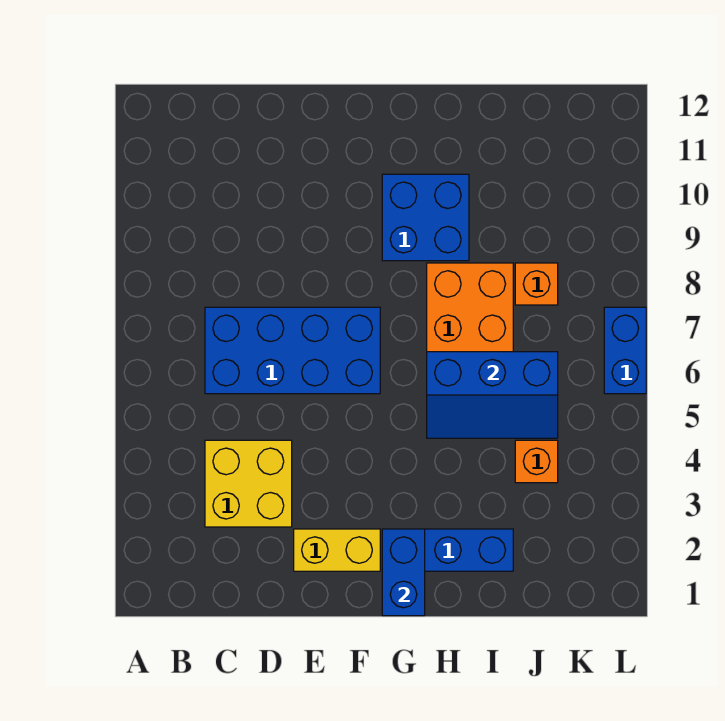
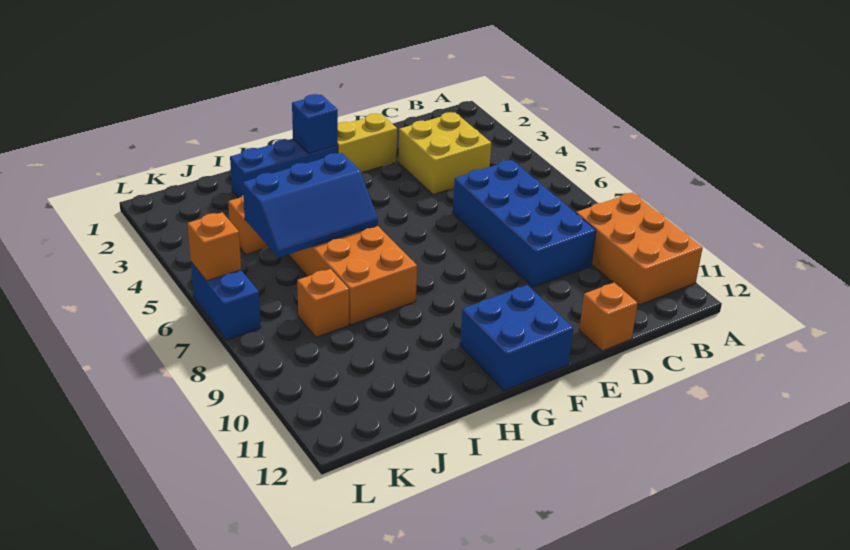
none -> orange 2x3 brick [576,193,703,305]
blue 2x4 brick [205,307,380,394] -> blue 2x4 brick turned to [453,160,596,287]
none -> orange 1x1 brick [579,283,638,351]
blue 1x2 brick [382,529,425,616] -> blue 1x1 brick [292,94,338,154]
blue 2x2 brick [382,174,469,261] -> blue 2x2 brick moved to [460,285,573,391]
blue 2x3 slope [427,352,558,438] -> blue 2x3 slope turned to [243,153,378,258]
none -> orange 1x1 brick [188,212,241,281]

